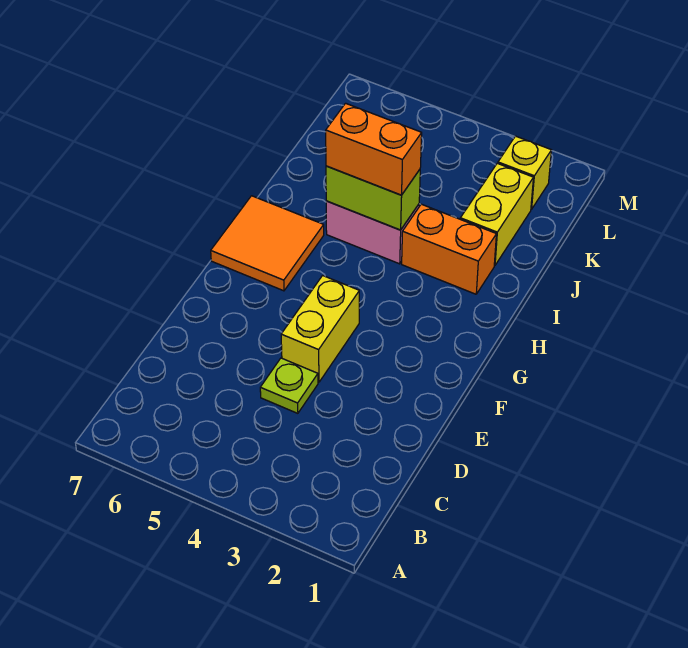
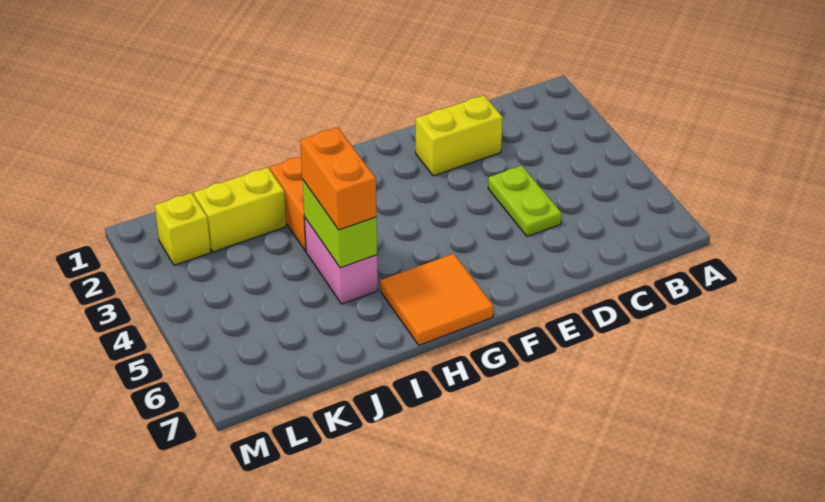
lime 1x1 plate [260,358,318,413] -> lime 1x2 plate [488,166,562,237]
yellow 1x2 brick [281,276,359,382] -> yellow 1x2 brick moved to [416,95,503,176]

